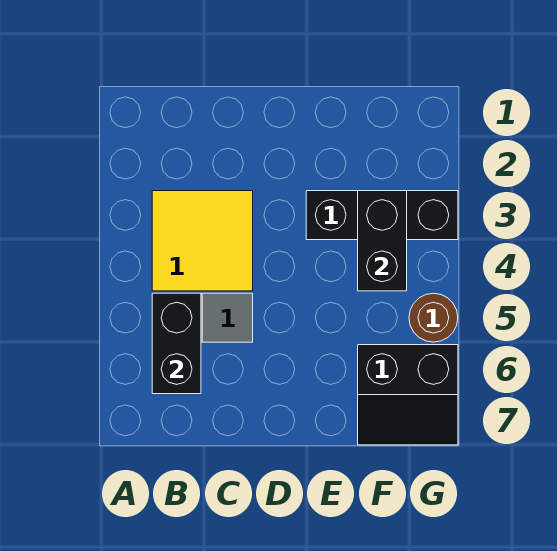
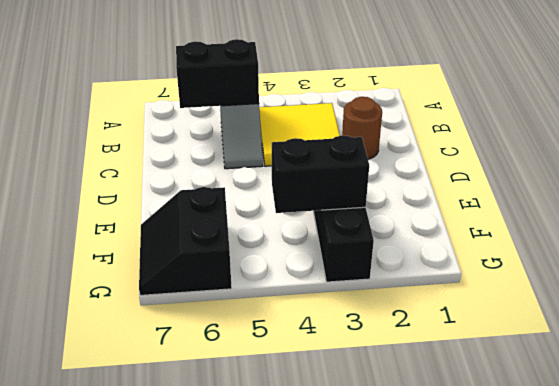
brown 1x1 round brick [409,293,458,342] -> brown 1x1 round brick moved to [342,97,382,159]

